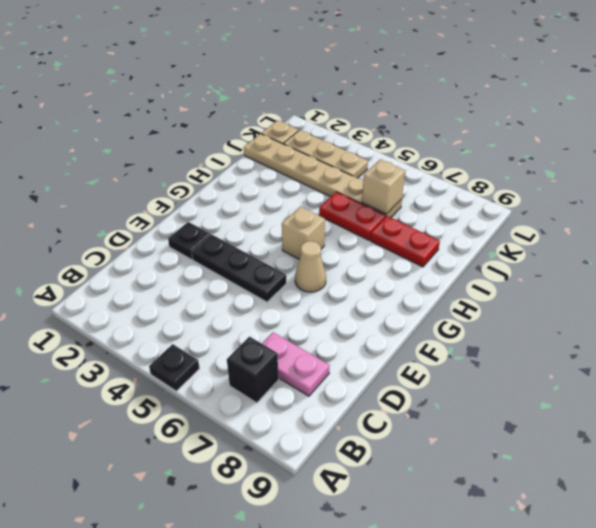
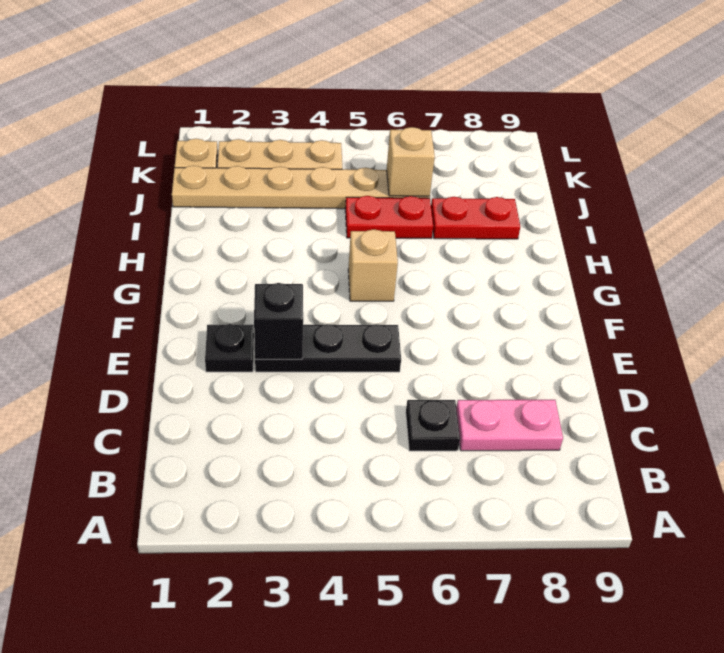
black 1x1 plate [149,344,200,391] -> black 1x1 plate moved to [406,400,460,451]
black 1x1 brick [227,337,279,403] -> black 1x1 brick moved to [254,283,303,359]
tan 1x1 cone [295,241,326,292] -> none

